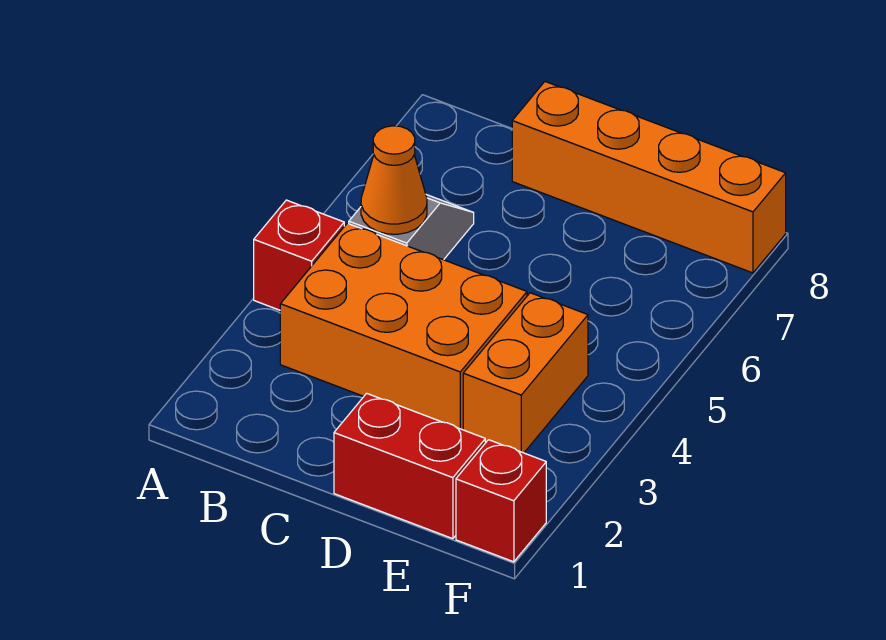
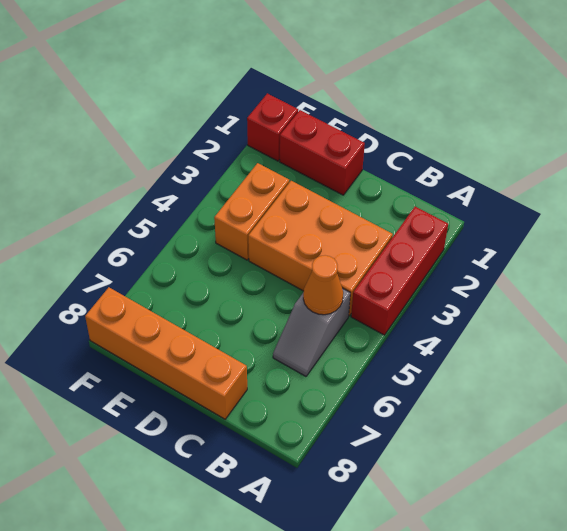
red 1x1 brick [254,200,344,310] -> red 1x3 brick [351,207,448,335]

